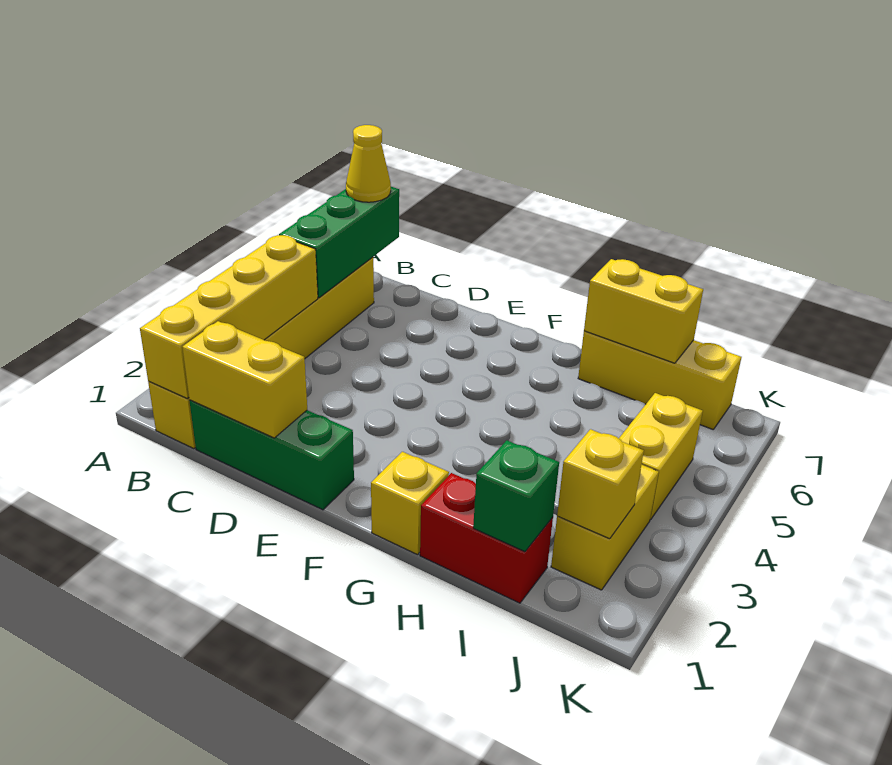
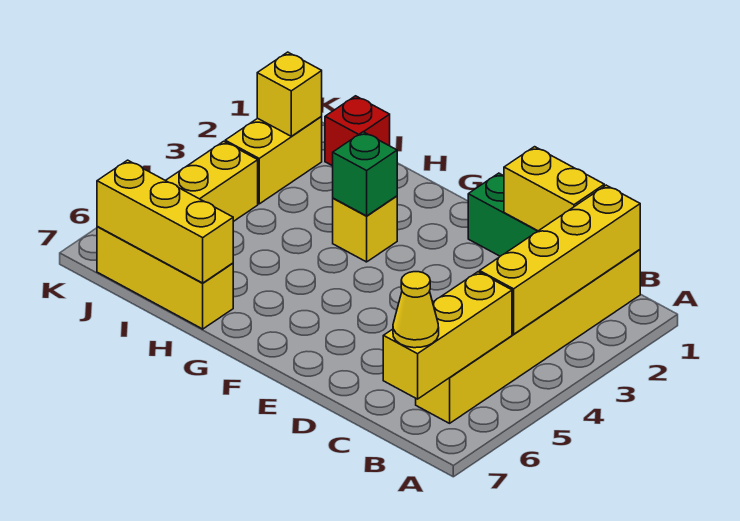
green 1x3 brick [279,187,399,298] -> yellow 1x3 brick [383,272,512,399]
yellow 1x1 brick [371,452,449,555] -> yellow 1x1 brick moved to [333,196,397,262]
red 1x2 brick [420,473,553,603] -> red 1x1 brick [325,96,390,166]
yellow 1x2 brick [584,259,703,363] -> yellow 1x3 brick [97,160,233,283]
green 1x1 brick [473,440,559,552] -> green 1x1 brick moved to [333,132,397,216]

